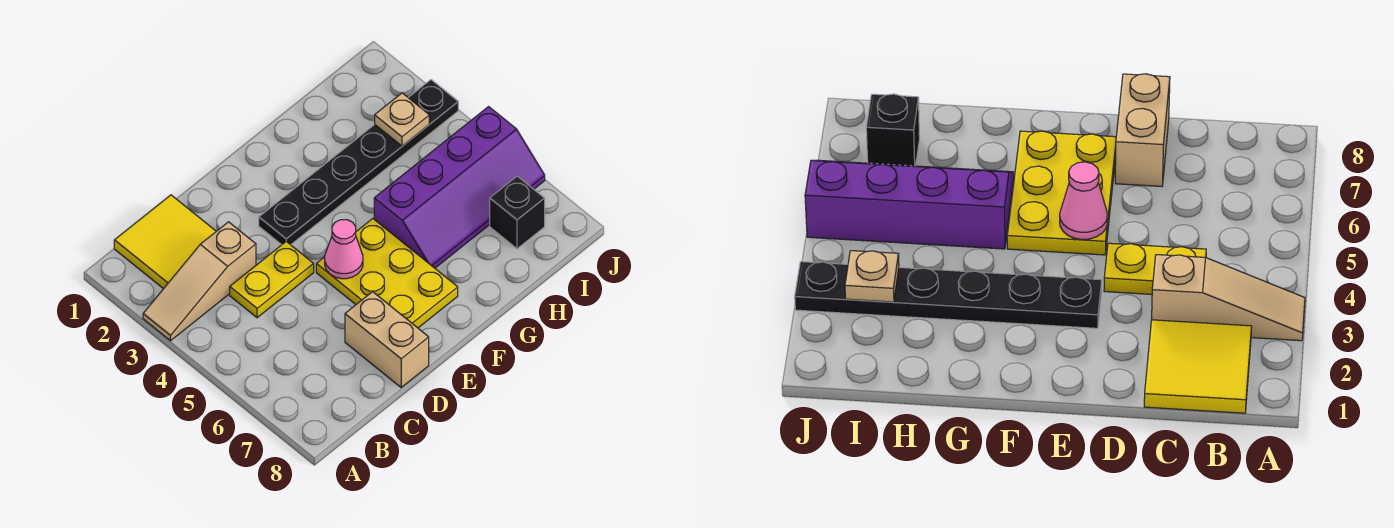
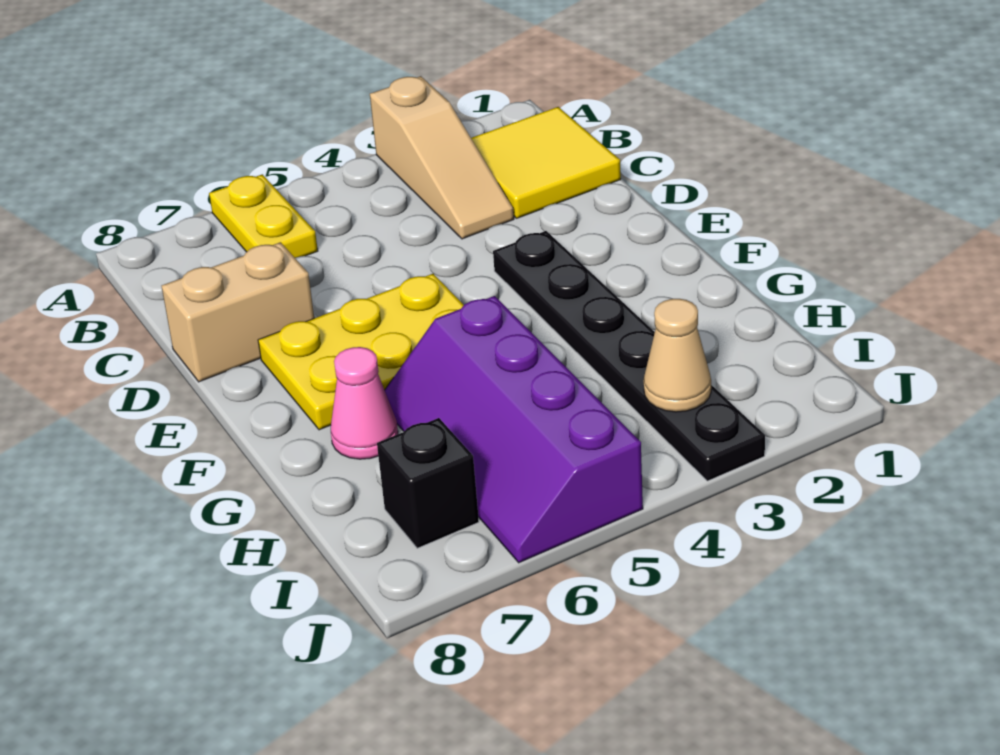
tan 1x3 slope [143,222,256,341] -> tan 1x3 slope turned to [370,76,514,239]
yellow 1x2 plate [230,242,314,318] -> yellow 1x2 plate moved to [209,174,318,258]
pink 1x1 cone [325,220,363,279] -> pink 1x1 cone moved to [331,347,398,459]
tan 1x1 plate [375,93,429,146] -> tan 1x1 cone [644,299,711,412]

